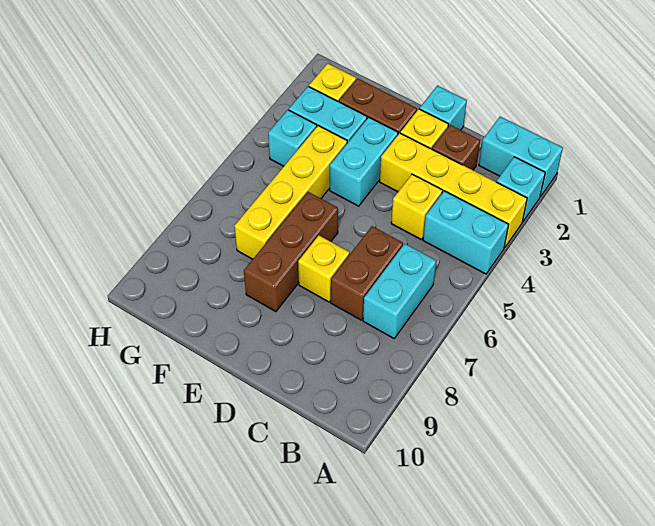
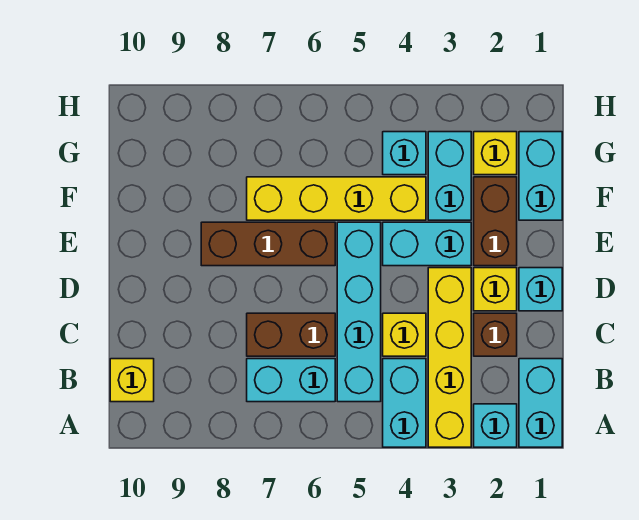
none -> cyan 1x4 brick [337,222,381,402]
yellow 1x1 brick [298,235,350,302] -> yellow 1x1 brick moved to [110,359,154,402]
none -> cyan 1x2 brick [519,132,562,220]

